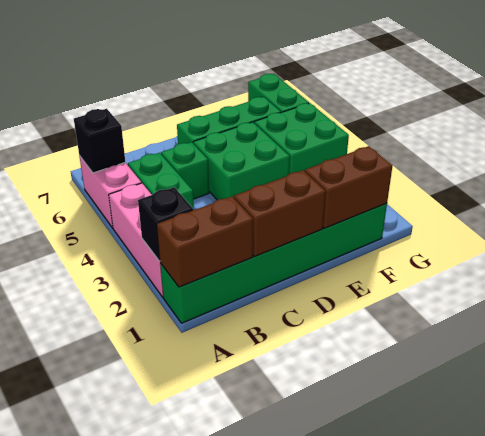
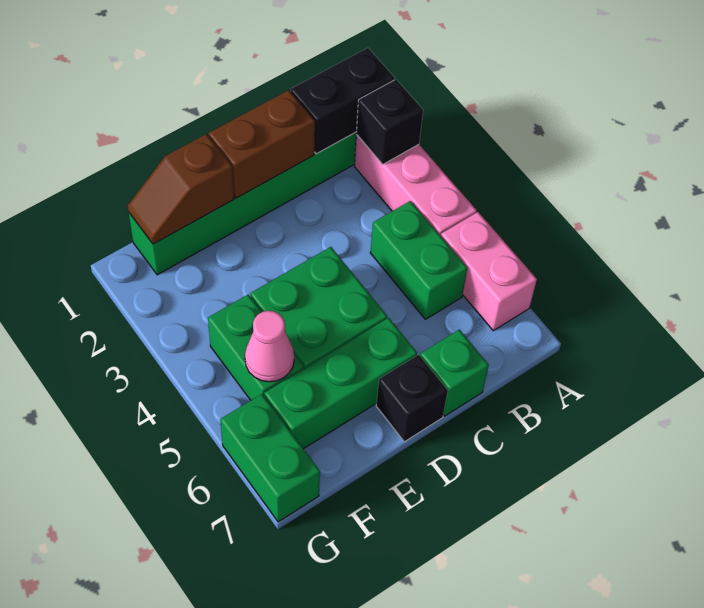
brown 1x2 brick [157,196,253,287] -> black 1x2 brick [291,48,395,154]
black 1x1 brick [74,109,125,173] -> black 1x1 brick moved to [376,355,448,442]
green 1x1 brick [161,142,209,199] -> green 1x1 brick moved to [420,330,489,416]
brown 1x2 brick [305,146,393,228] -> brown 1x2 slope [127,134,234,244]
green 2x2 brick [254,103,349,174] -> green 1x2 brick [208,295,304,400]
none -> pink 1x1 cone [245,311,294,382]

